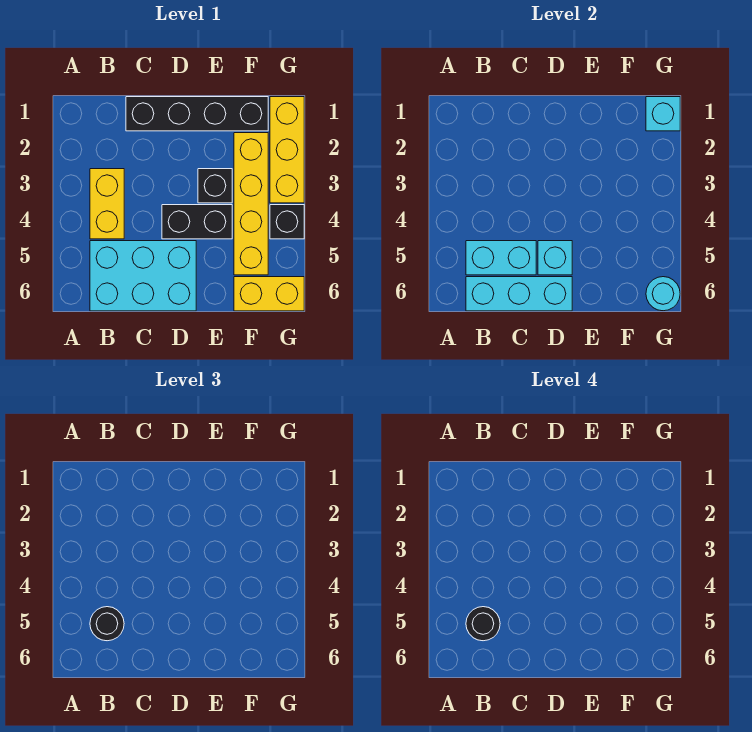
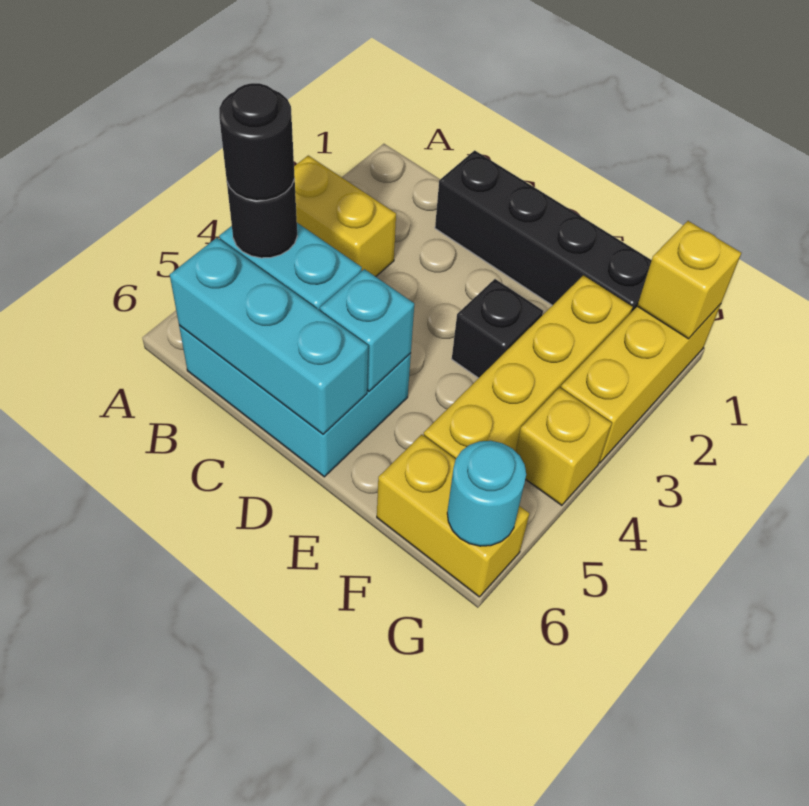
yellow 1x2 brick [90,169,124,239] -> yellow 1x2 brick turned to [294,156,396,277]
black 1x2 brick [162,205,232,239] -> none
cyan 1x1 brick [646,97,680,131] -> yellow 1x1 brick [637,221,741,339]
black 1x1 brick [270,205,304,239] -> yellow 1x1 brick [516,387,612,505]

